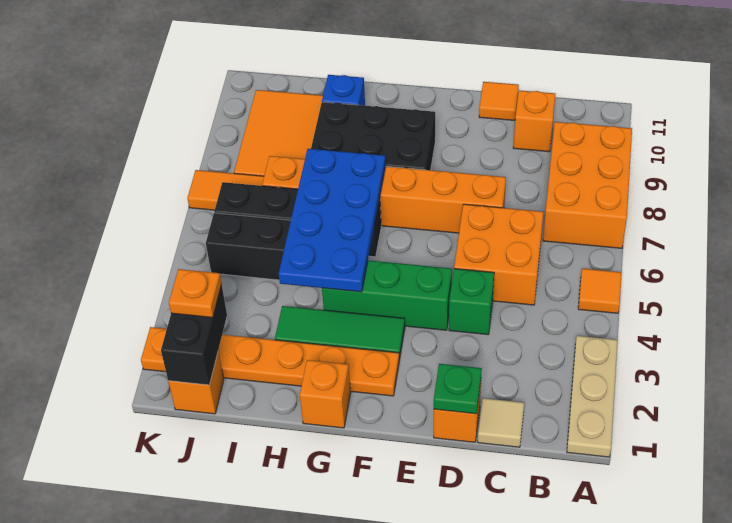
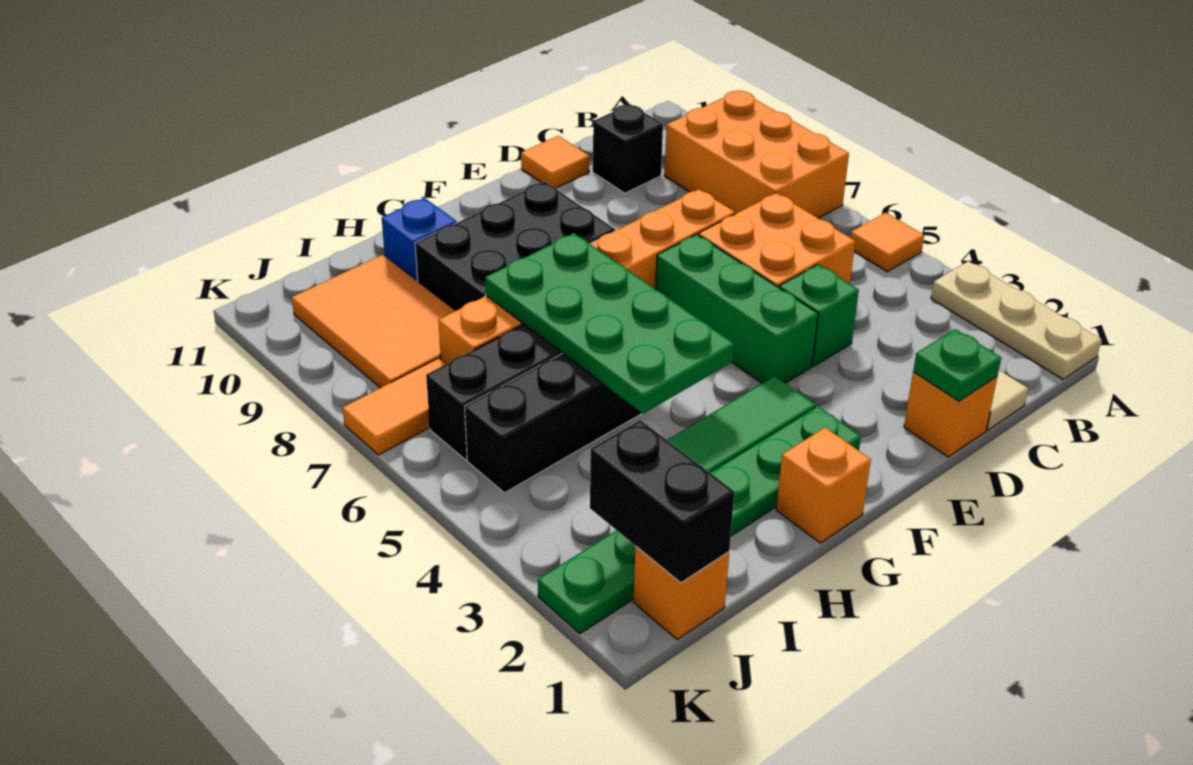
orange 1x1 brick [513,90,555,152] -> black 1x1 brick [593,104,663,193]
green 1x3 brick [322,260,452,330] -> green 1x3 brick turned to [656,234,818,383]
orange 1x6 plate [141,327,399,396] -> green 1x6 plate [538,406,861,634]
blue 2x4 plate [279,149,386,292] -> green 2x4 plate [485,233,734,414]
orange 1x1 plate [169,269,222,318] -> none

